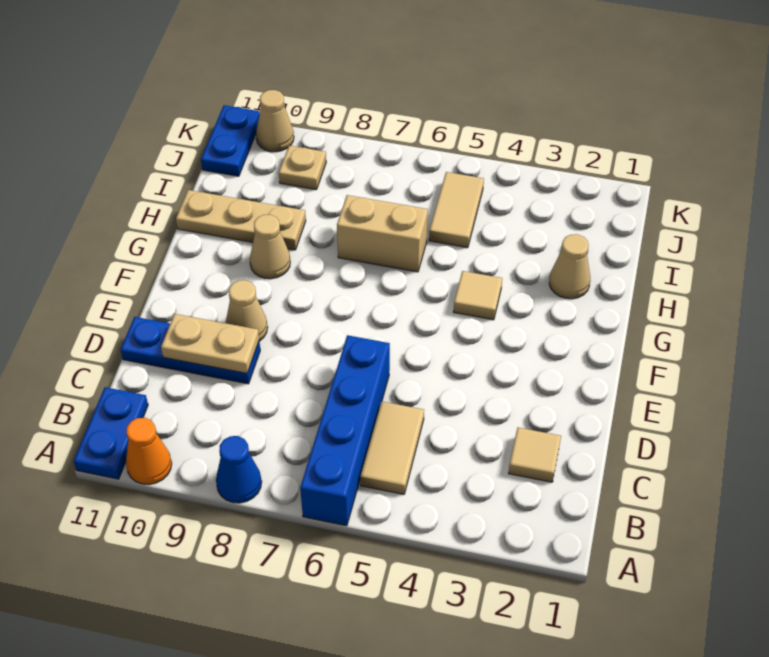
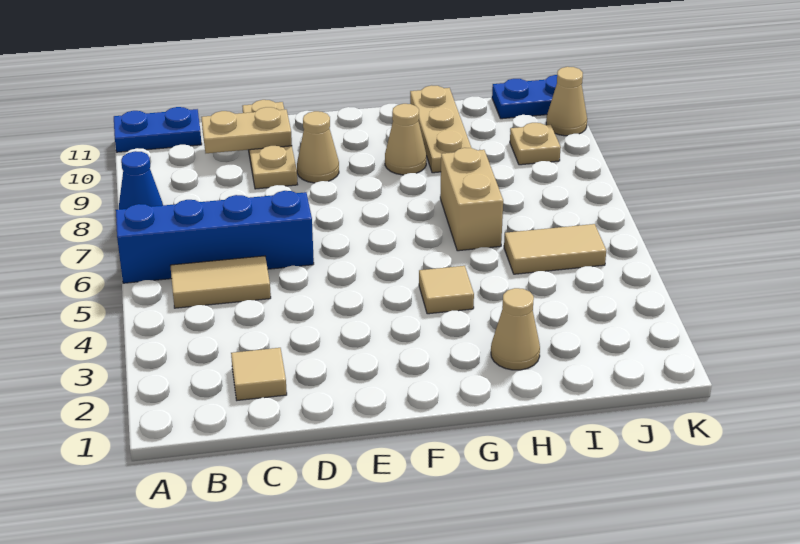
orange 1x1 cone [126,418,172,484] -> none
blue 1x3 plate [121,317,260,384] -> tan 1x3 plate [243,100,298,189]
tan 1x2 plate [161,314,259,373] -> tan 1x2 plate turned to [201,107,292,153]

